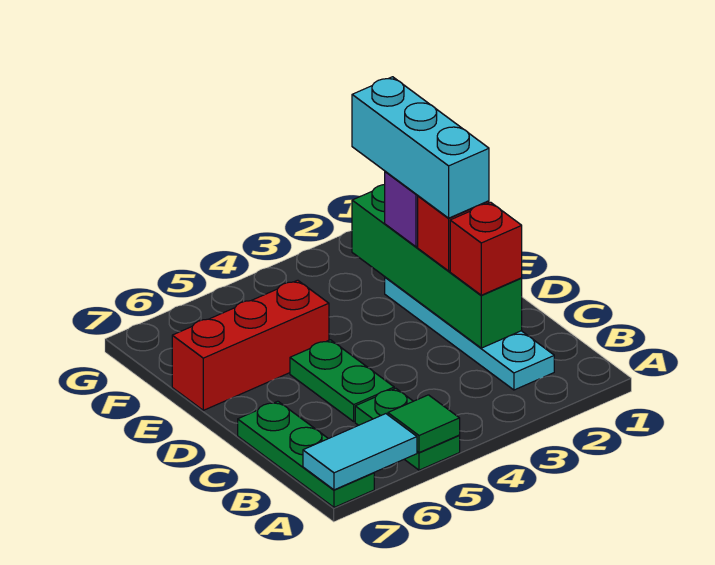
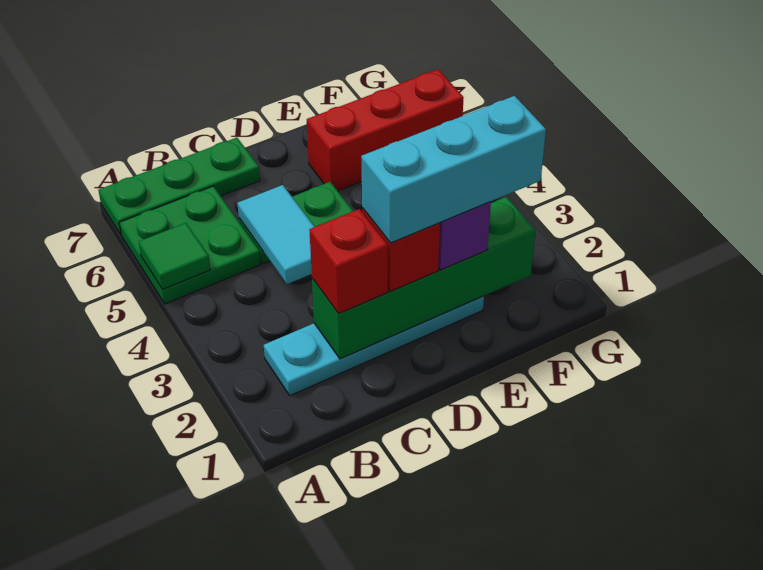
green 1x2 plate [355,388,460,470] -> green 2x2 plate [119,186,261,304]
cyan 1x2 tile [303,414,417,490] -> cyan 1x2 tile moved to [237,185,314,284]
red 1x3 brick [172,280,329,410] -> red 1x3 brick turned to [307,69,464,191]

